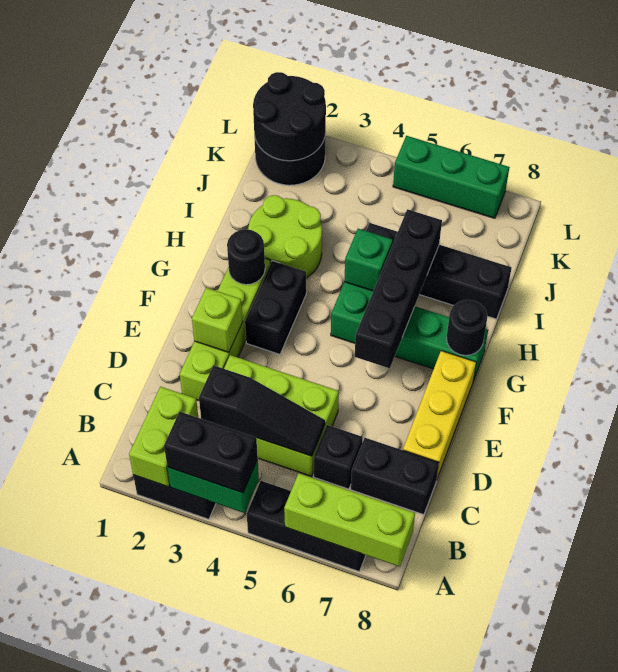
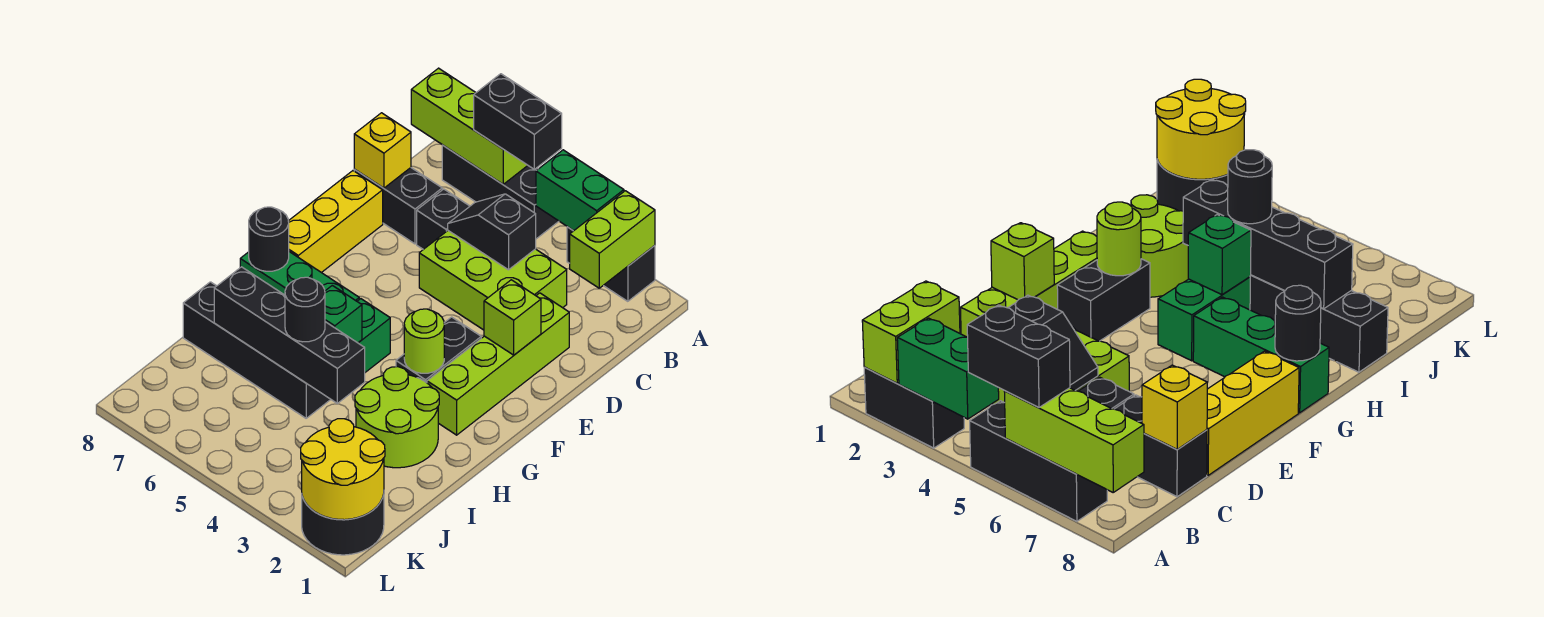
black 1x2 brick [164,411,258,493] -> black 1x2 brick moved to [474,74,562,169]
black 1x3 slope [199,365,325,456] -> black 1x2 slope [448,194,536,270]
none -> yellow 1x1 brick [354,113,411,188]
black 1x4 brick [355,209,442,368] -> black 1x4 brick turned to [214,267,365,403]
black 1x1 round brick [227,229,265,285] -> black 1x1 round brick moved to [285,277,325,342]
none -> lime 1x1 round brick [404,309,444,373]
black 2x2 round brick [253,72,326,161] -> yellow 2x2 round brick [301,419,385,520]
green 1x3 brick [393,136,509,218] -> none

